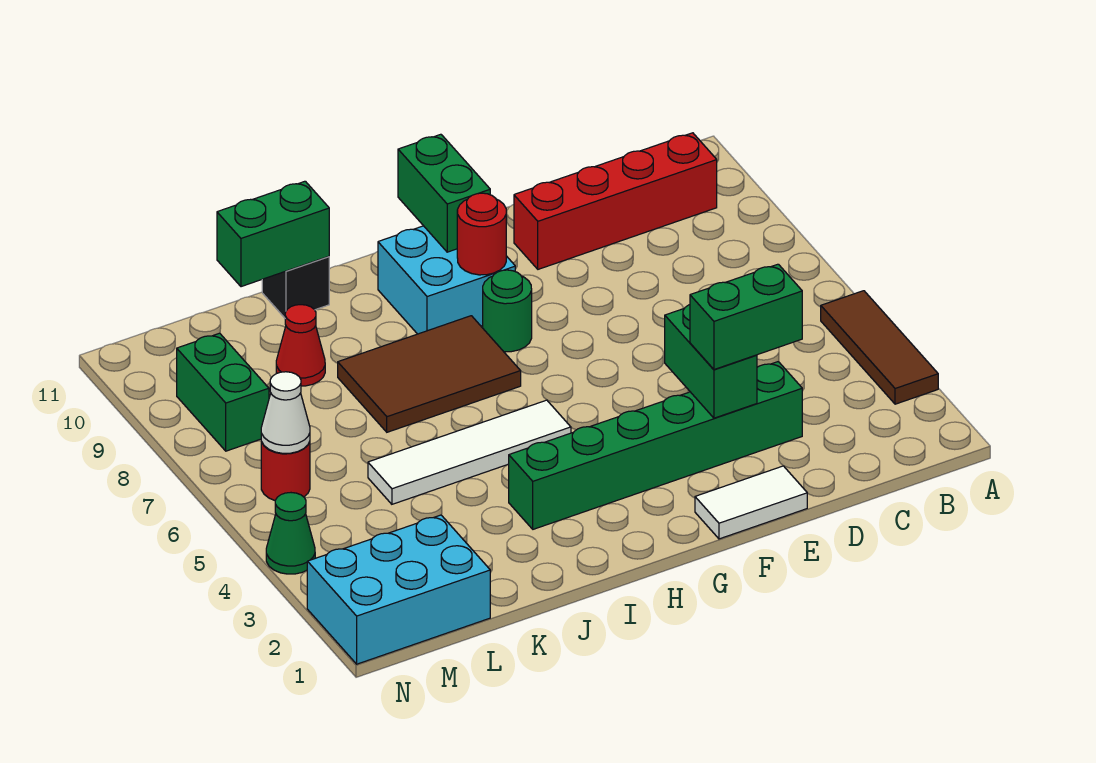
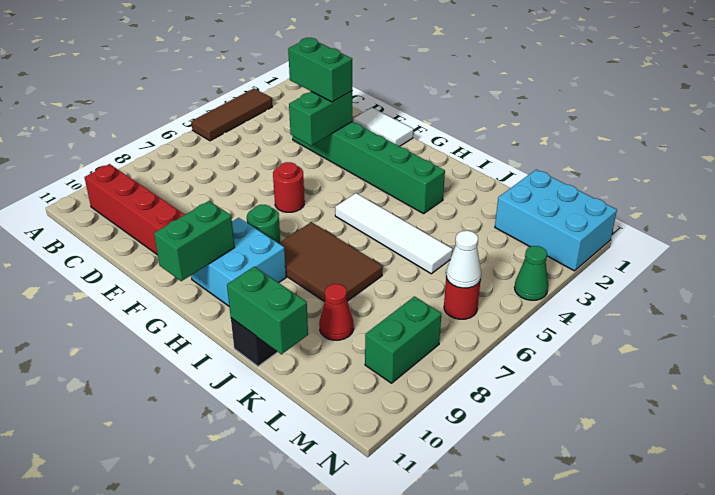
red 1x1 round brick [457,193,506,275] -> red 1x1 round brick moved to [273,162,304,212]

